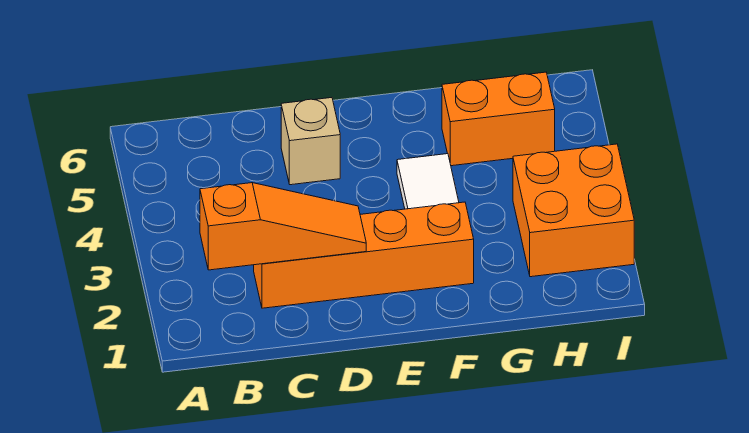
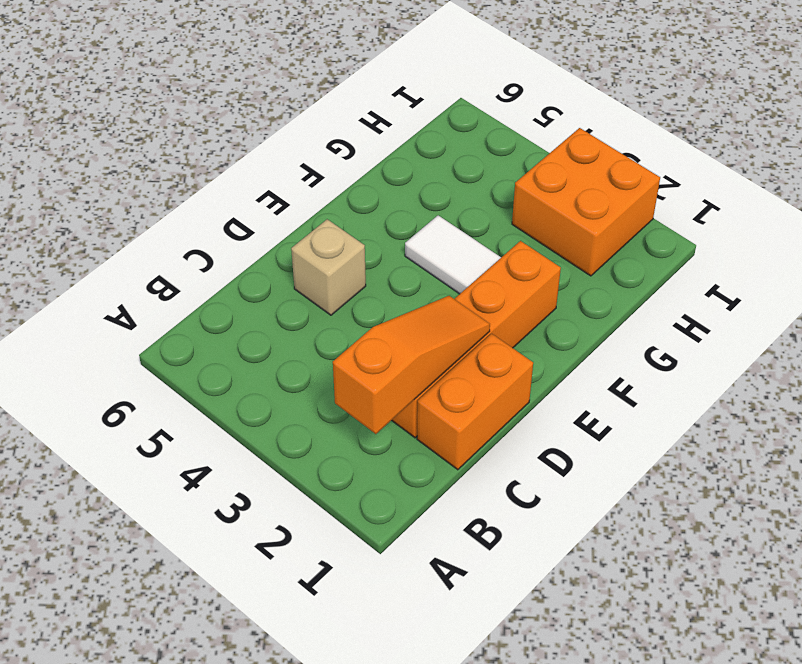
orange 1x2 brick [442,72,555,166] -> orange 1x2 brick moved to [417,334,533,470]

